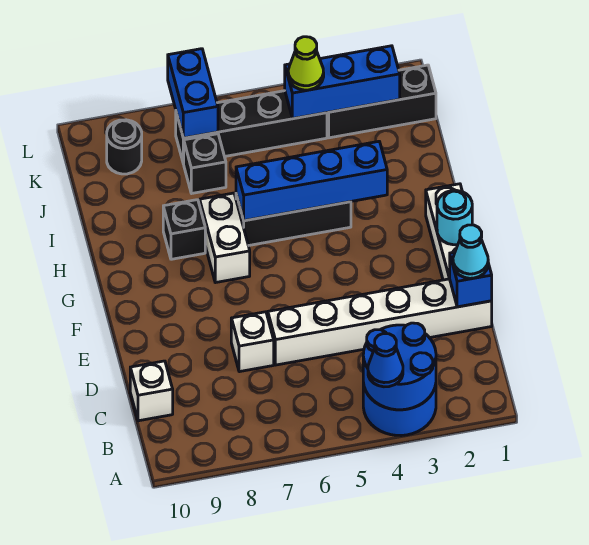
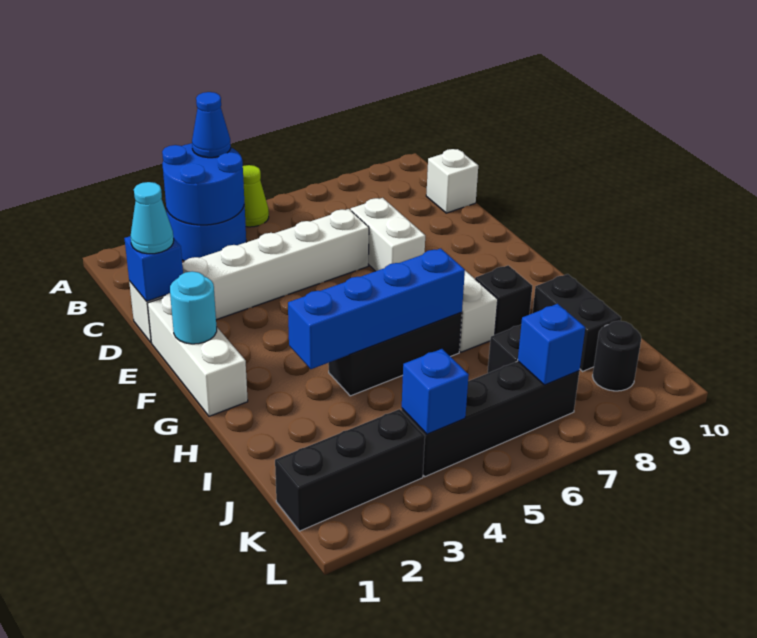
white 1x1 brick [231,312,274,372] -> white 1x2 brick [351,198,425,271]
none -> black 1x2 brick [533,274,621,371]
blue 1x3 brick [285,46,400,119] -> blue 1x1 brick [402,349,469,434]
lime 1x1 cone [288,37,324,90] -> lime 1x1 cone moved to [243,165,269,227]
blue 1x2 brick [168,49,218,138] -> blue 1x1 brick [518,304,585,385]

